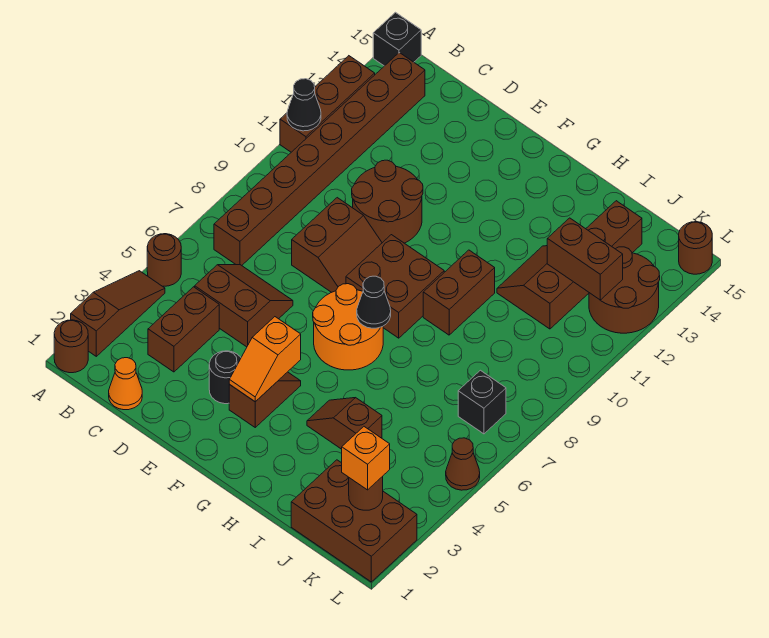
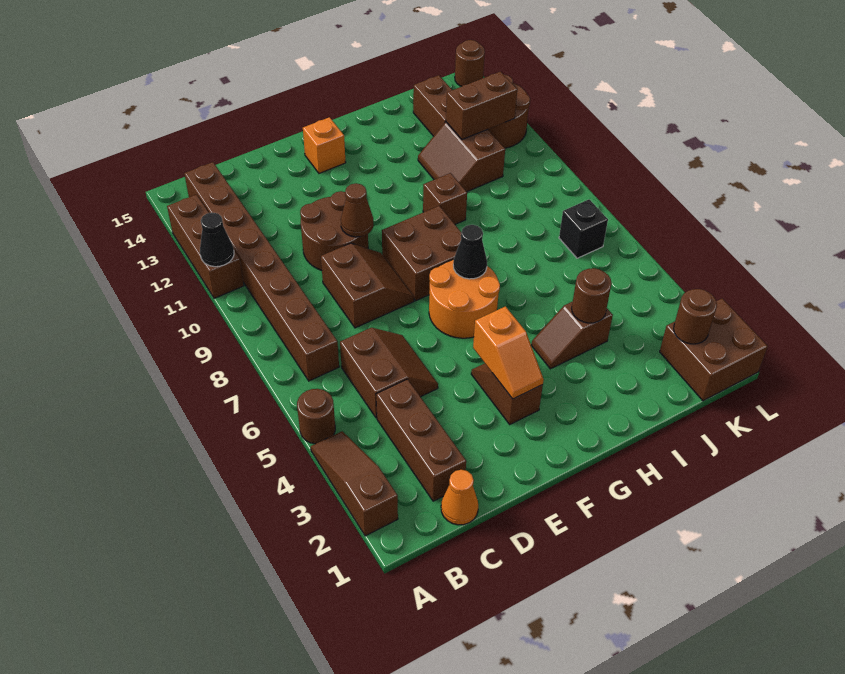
brown 1x1 round brick [54,320,88,373] -> brown 1x1 round brick moved to [572,268,612,323]
black 1x1 brick [373,12,421,66] -> none
brown 1x2 brick [148,287,219,372] -> brown 1x3 brick [376,379,466,501]
brown 2x2 slope [195,265,293,347] -> brown 2x2 slope turned to [340,328,438,418]
black 1x1 round brick [209,351,241,404] -> none
brown 1x2 brick [423,250,495,335] -> brown 1x1 brick [423,173,467,224]
brown 2x3 brick [291,460,417,582] -> brown 2x2 brick [660,298,768,401]
orange 1x1 brick [342,427,390,490] -> orange 1x1 brick moved to [303,117,346,173]
brown 1x1 cone [446,438,480,490] -> brown 1x1 cone moved to [341,183,374,237]

